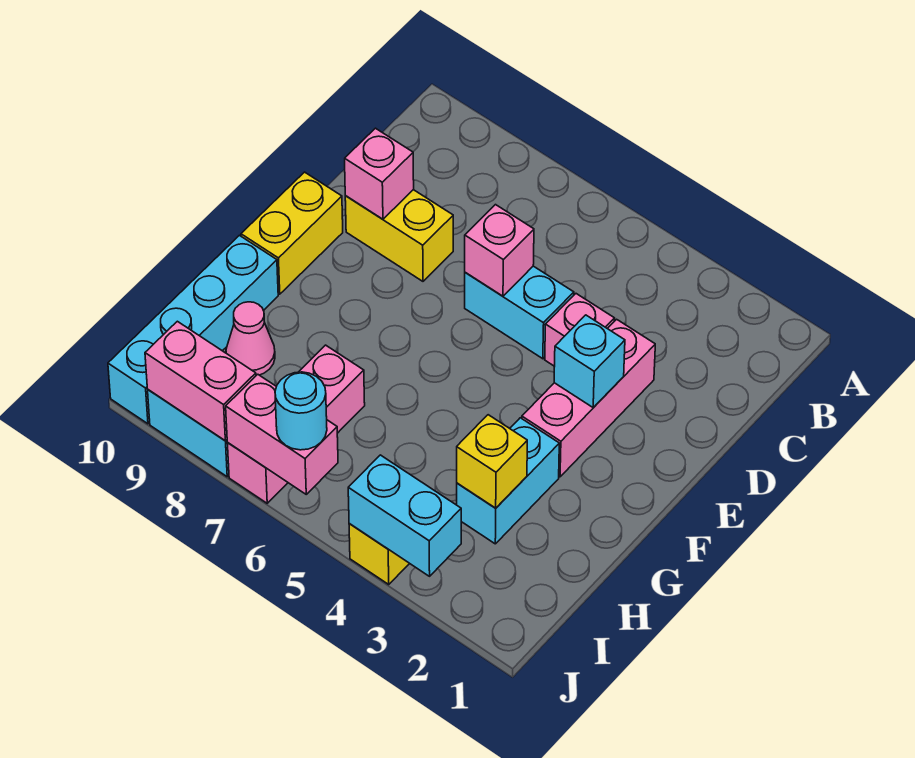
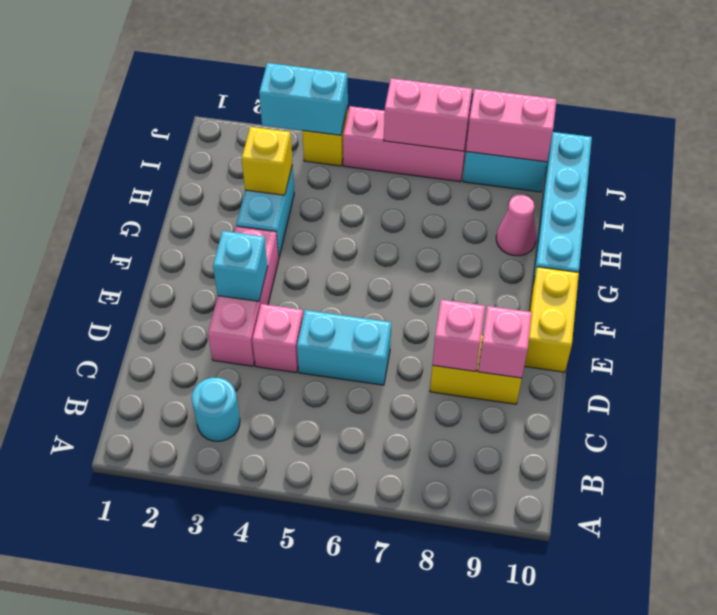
pink 1x1 brick [465,205,534,296] -> pink 1x1 brick moved to [433,300,485,372]
pink 1x3 brick [227,345,365,503] -> pink 1x3 brick turned to [343,106,468,182]
cyan 1x1 round brick [275,372,327,450] -> cyan 1x1 round brick moved to [192,378,240,441]

